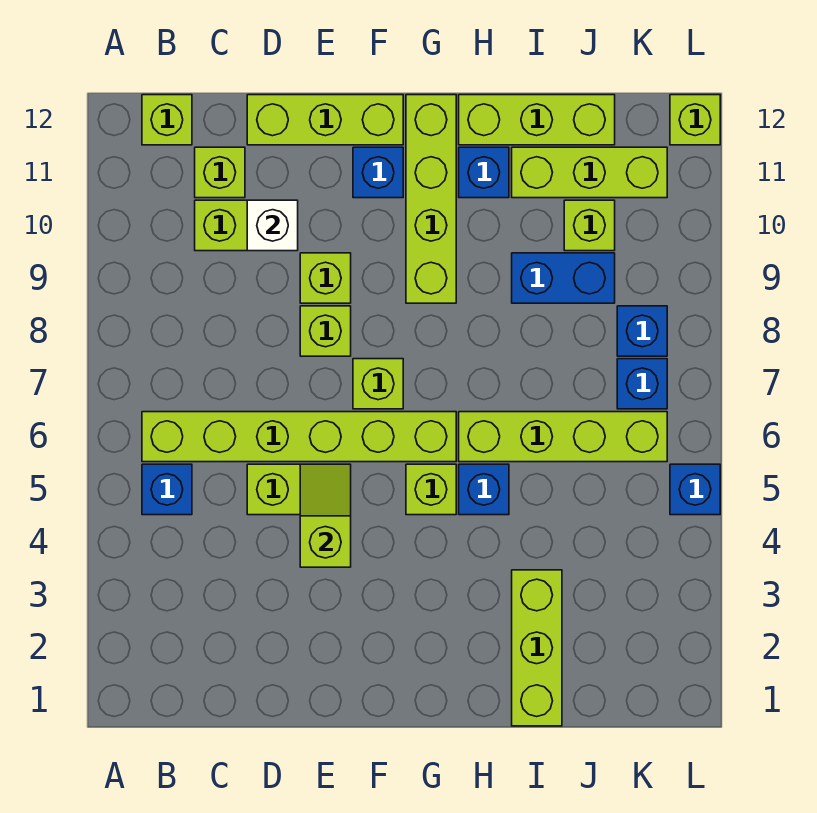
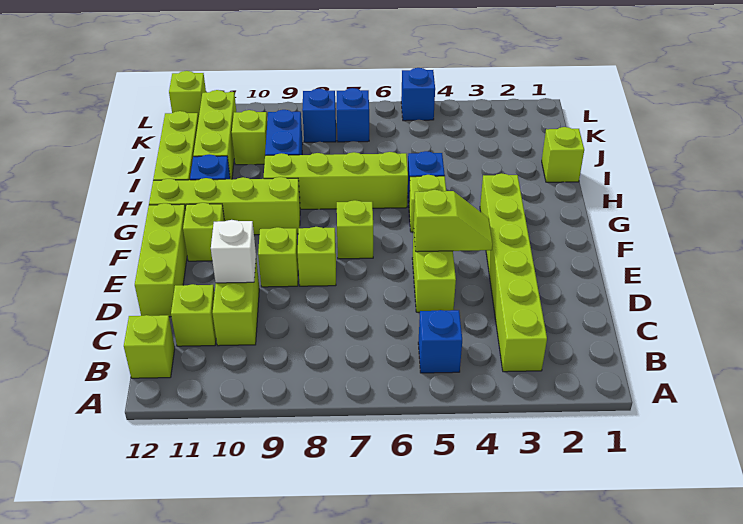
lime 1x6 brick [142,412,456,462] -> lime 1x6 brick moved to [480,173,547,372]
lime 1x2 slope [300,464,351,567] -> lime 1x2 slope turned to [414,190,493,252]
blue 1x1 brick [353,147,403,198] -> lime 1x1 brick [183,203,224,261]
lime 1x4 brick [459,412,667,462] -> lime 1x4 brick turned to [264,152,408,209]
lime 1x3 brick [512,570,562,726] -> lime 1x1 brick [542,127,584,182]

